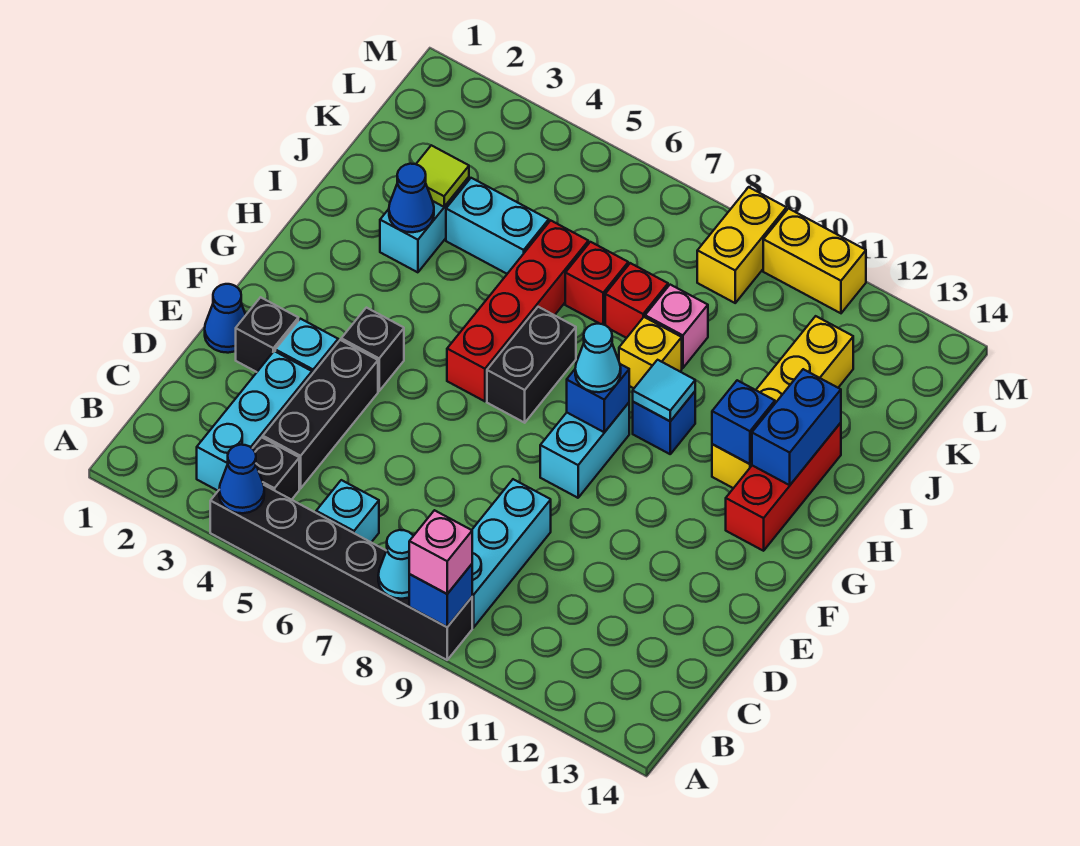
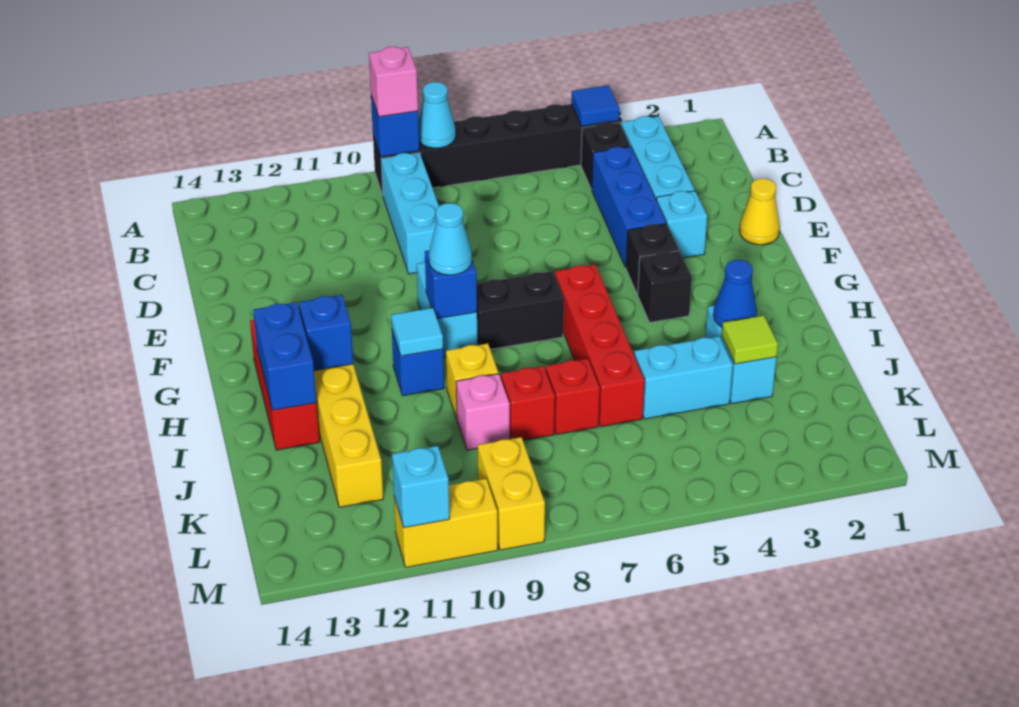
blue 1x1 cone [219,445,264,513] -> blue 1x1 tile [571,85,620,126]
cyan 1x1 brick [316,480,379,542] -> cyan 1x1 brick moved to [392,446,450,528]
black 1x3 brick [263,340,378,488] -> blue 1x3 brick [592,147,666,267]
blue 1x1 cone [205,284,246,353] -> yellow 1x1 cone [739,179,780,245]
black 1x1 brick [236,297,298,372] -> black 1x1 brick moved to [638,251,692,323]
black 1x2 brick [487,307,576,423] -> black 1x2 brick turned to [477,271,564,349]

